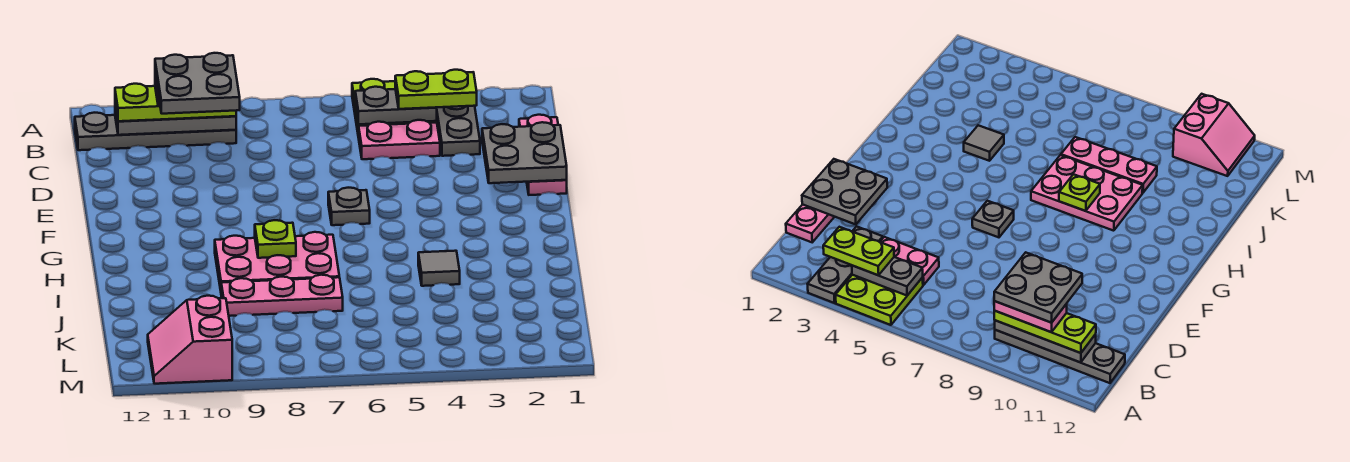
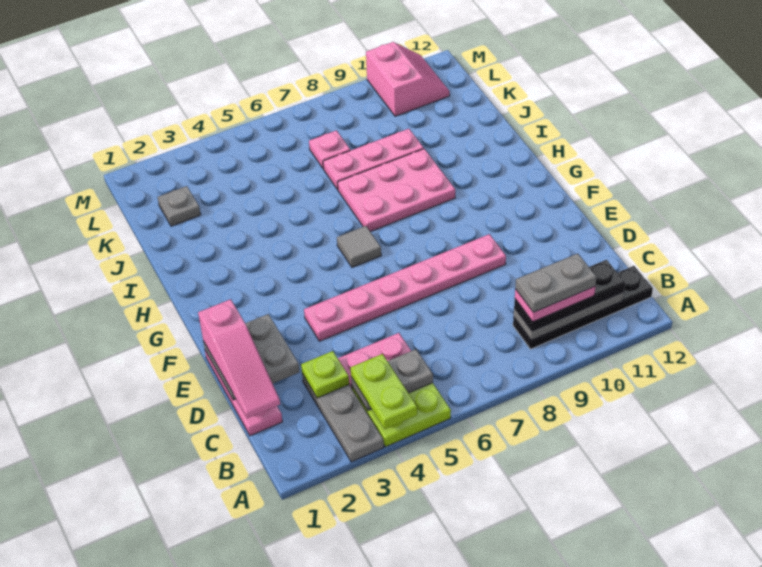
lime 1x2 plate [395,70,477,109] -> lime 1x2 plate turned to [351,354,417,429]
grey 1x4 plate [75,113,236,150] -> black 1x4 plate [513,266,653,349]
lime 1x3 plate [115,84,236,121] -> black 1x3 plate [514,260,625,331]
grey 2x2 plate [155,53,240,114] -> grey 1x2 plate [515,253,597,312]
none -> pink 1x3 slope [198,299,280,418]
none -> pink 1x6 plate [304,234,506,341]
grey 1x1 plate [328,188,370,225] -> grey 1x1 plate moved to [158,186,201,226]
lime 1x1 plate [255,220,296,258] -> lime 1x1 plate moved to [301,351,349,398]
grey 1x1 tile [418,251,460,286] -> grey 1x1 tile moved to [337,226,381,267]
none -> pink 1x1 plate [309,130,350,169]

